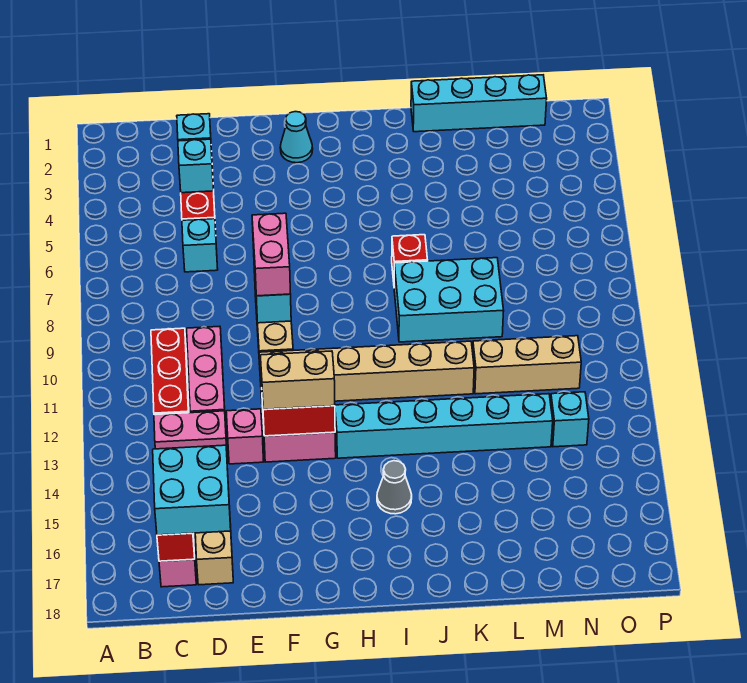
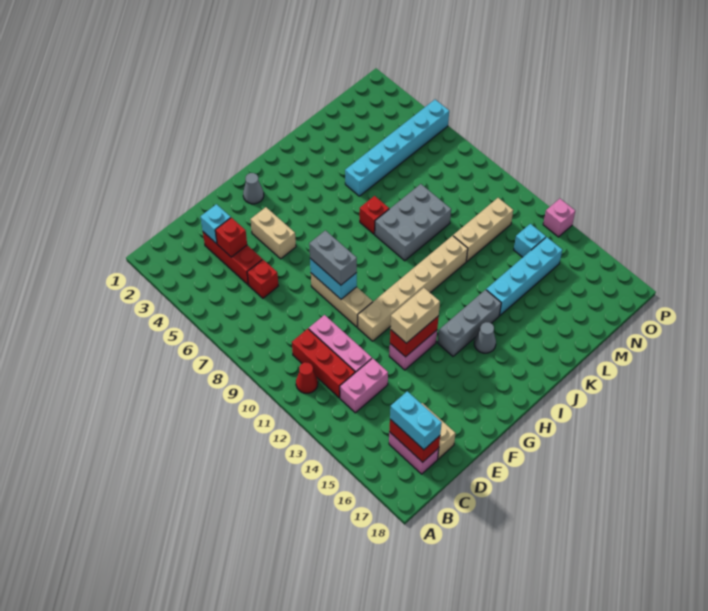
none -> red 1x1 cone [296,362,318,393]
cyan 2x2 brick [153,445,231,535] -> cyan 1x2 brick [390,391,442,450]
cyan 1x1 brick [178,139,213,193] -> red 1x1 brick [215,218,247,257]
cyan 1x1 brick [182,219,218,272] -> red 1x1 brick [247,260,278,298]
pink 1x1 brick [226,409,264,464] -> pink 1x1 brick moved to [543,199,575,237]
none -> tan 1x2 brick [250,207,296,259]
pink 1x2 brick [252,213,290,296] -> grey 1x2 brick [309,230,357,285]
cyan 1x1 cone [280,112,313,163] -> grey 1x1 cone [243,173,264,204]
cyan 1x6 brick [335,394,553,458] -> cyan 1x6 brick moved to [345,100,449,196]
none -> grey 1x3 brick [438,290,501,356]
cyan 2x3 brick [394,258,504,342] -> grey 2x3 brick [375,184,451,261]
cyan 1x4 brick [411,75,547,132] -> cyan 1x4 brick moved to [486,237,562,315]

